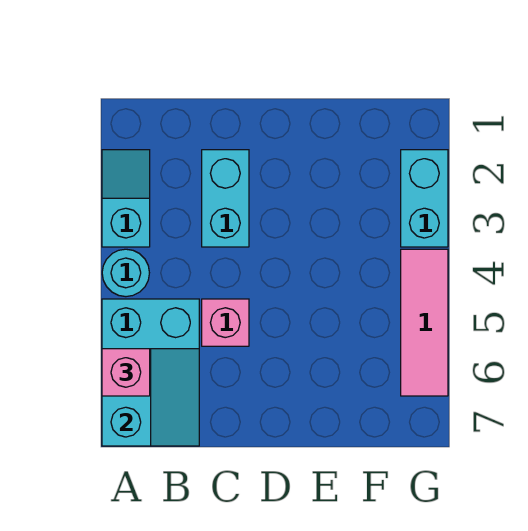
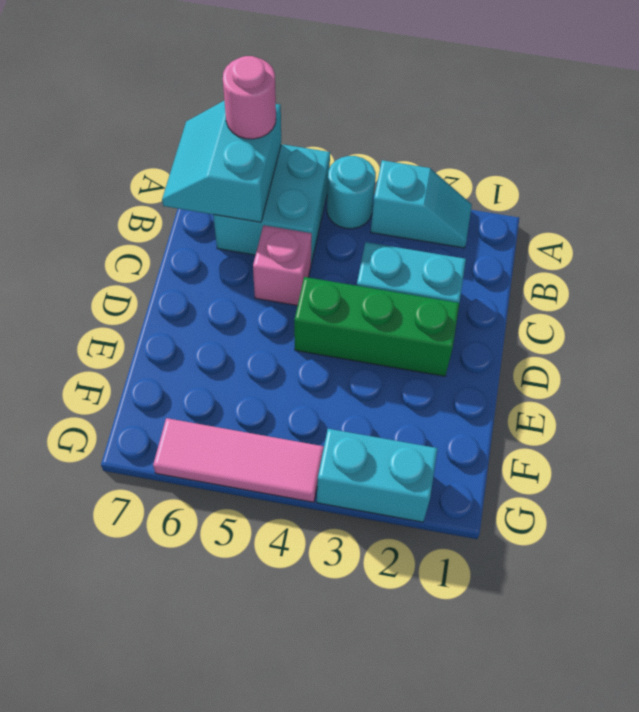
cyan 2x2 slope [102,349,199,446] -> cyan 2x2 slope turned to [162,101,281,222]
pink 1x1 brick [102,349,150,396] -> pink 1x1 round brick [223,56,276,139]
none -> green 1x3 brick [294,277,459,376]

